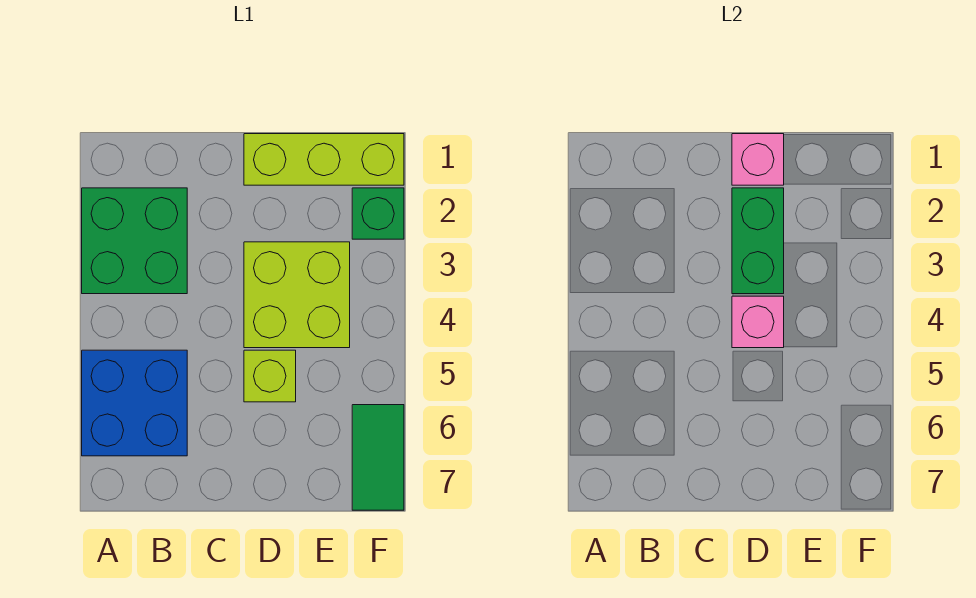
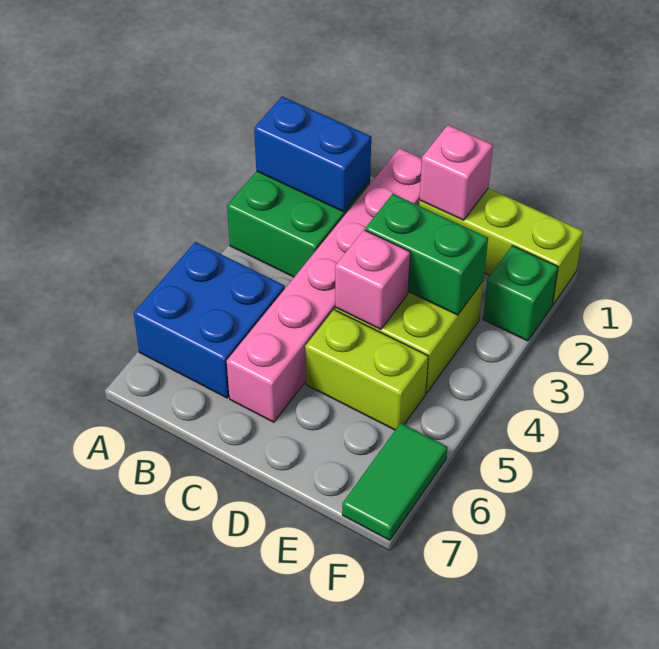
none -> blue 1x2 brick [254,96,371,212]
none -> pink 1x6 brick [227,148,422,422]
green 1x2 brick [732,188,784,294] -> green 1x2 brick turned to [365,194,488,315]
lime 1x1 brick [244,350,296,402] -> lime 1x2 brick [305,310,428,430]

